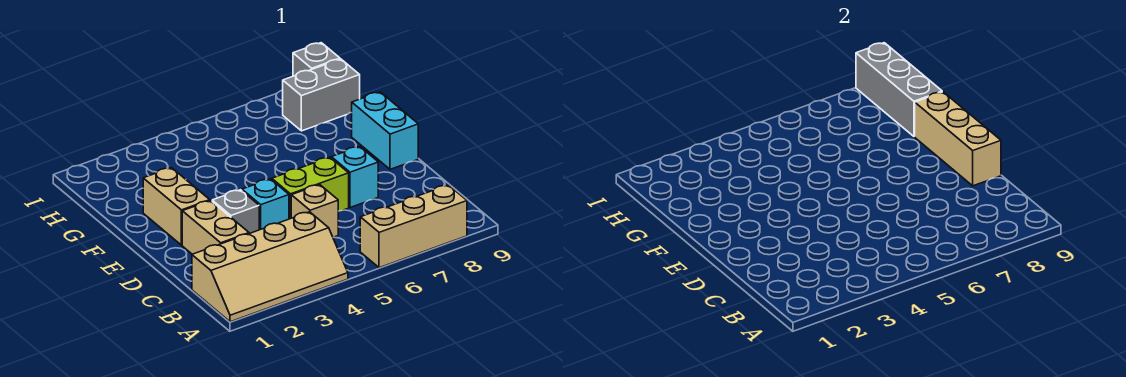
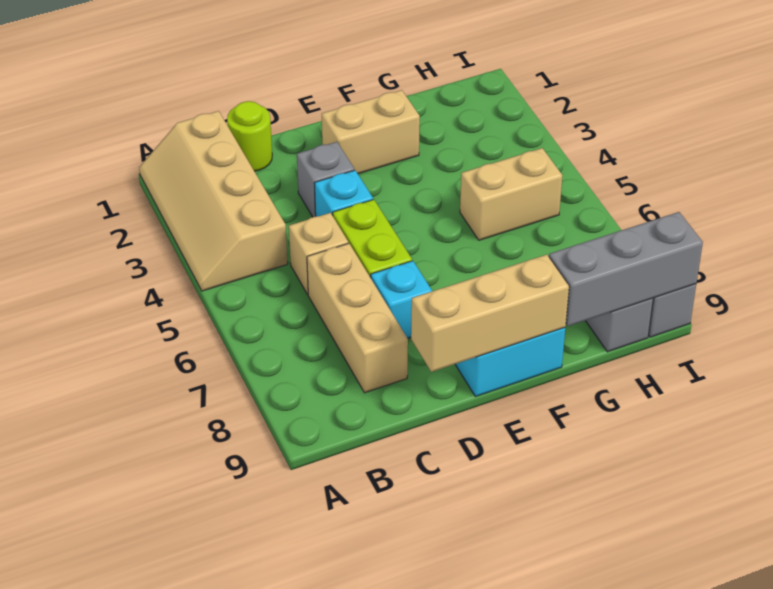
tan 1x3 brick [360,185,467,268] -> tan 1x3 brick moved to [307,243,408,393]
none -> lime 1x1 round brick [227,101,272,171]
tan 1x2 brick [182,201,249,254] -> tan 1x2 brick moved to [460,148,562,240]

